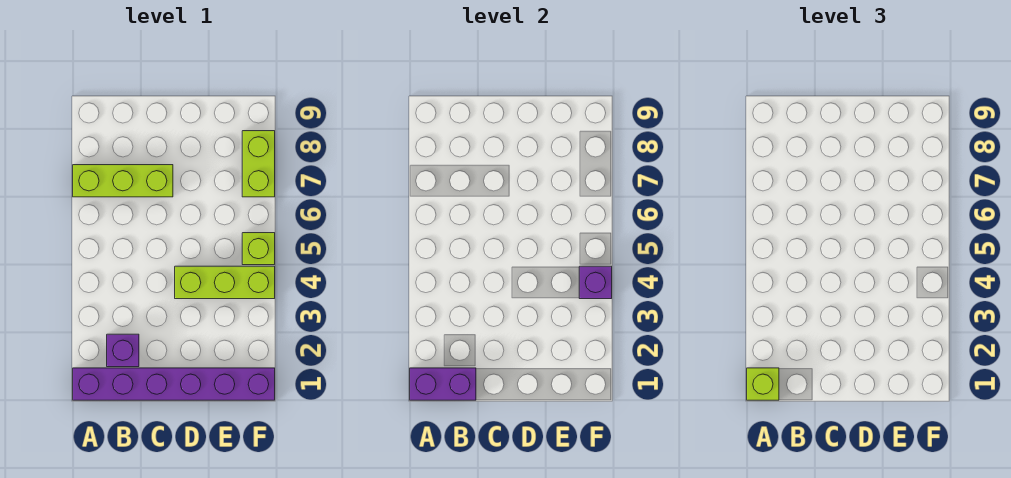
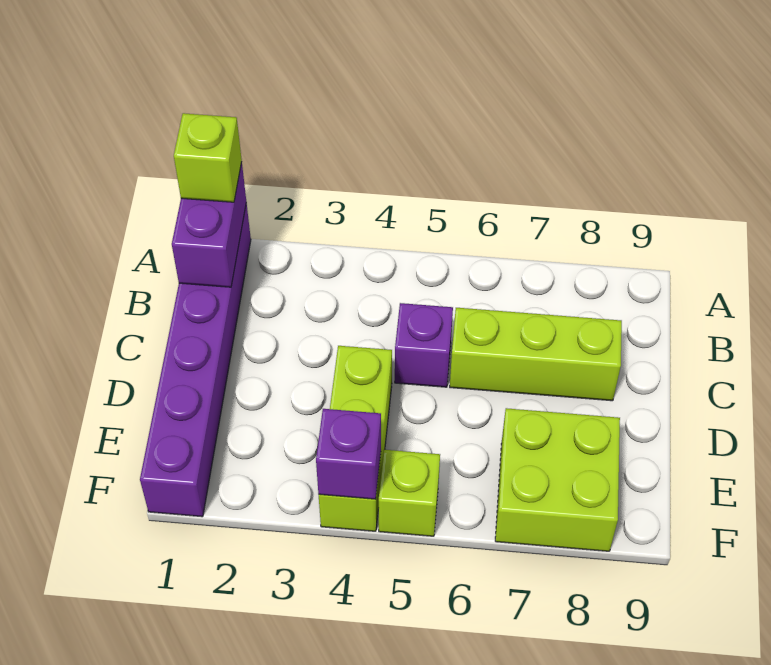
lime 1x3 brick [73,165,173,197] -> lime 1x3 brick turned to [450,308,622,401]
purple 1x1 brick [107,334,139,367] -> purple 1x1 brick moved to [395,303,453,387]
lime 1x2 brick [242,131,275,197] -> lime 2x2 brick [495,408,620,551]

